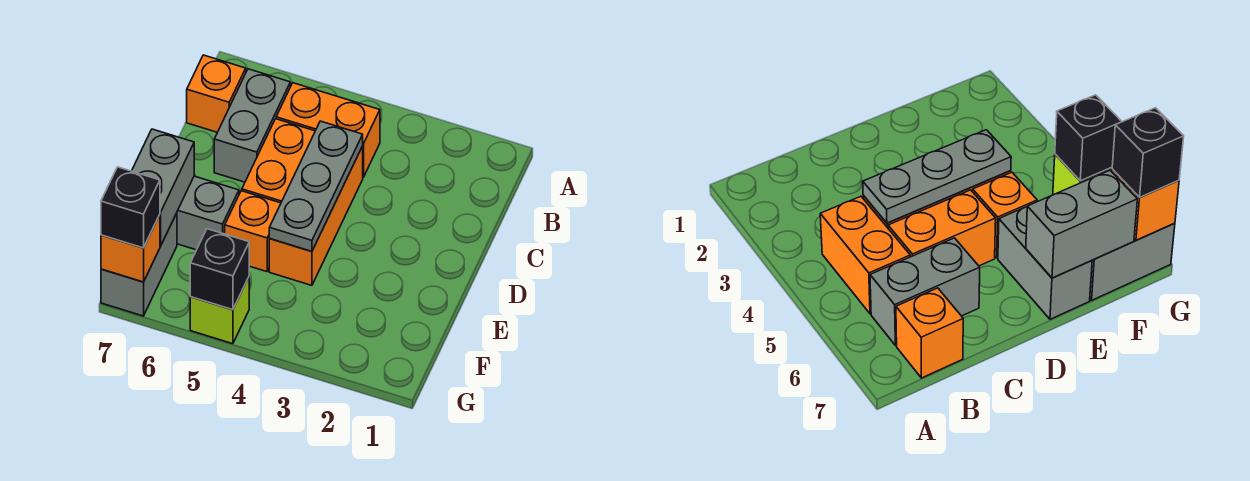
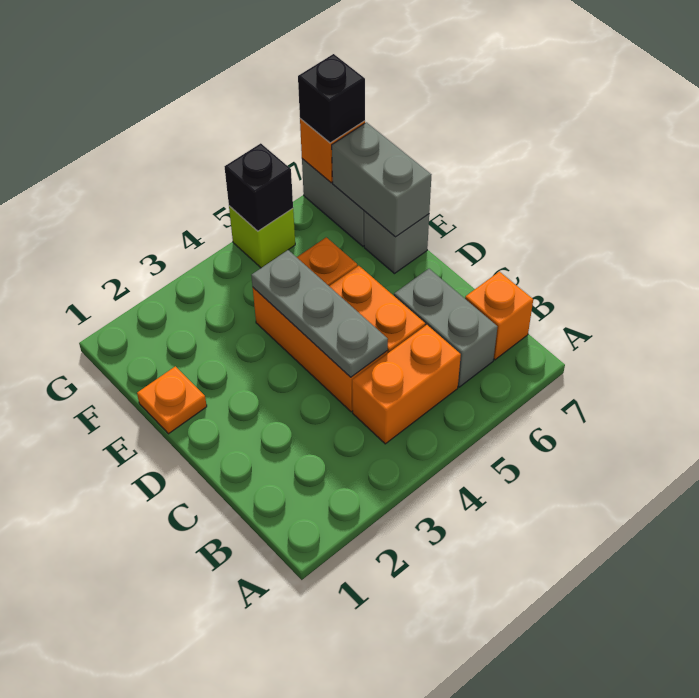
none -> orange 1x1 plate [137,366,207,434]
grey 1x2 brick [177,176,239,250] -> grey 1x1 brick [364,212,429,274]

